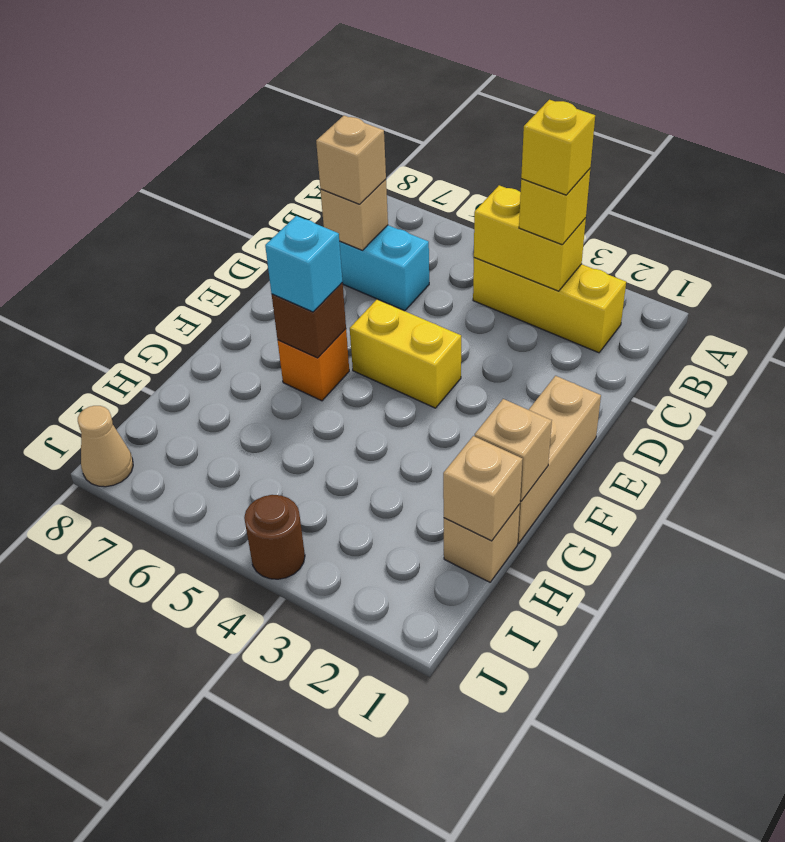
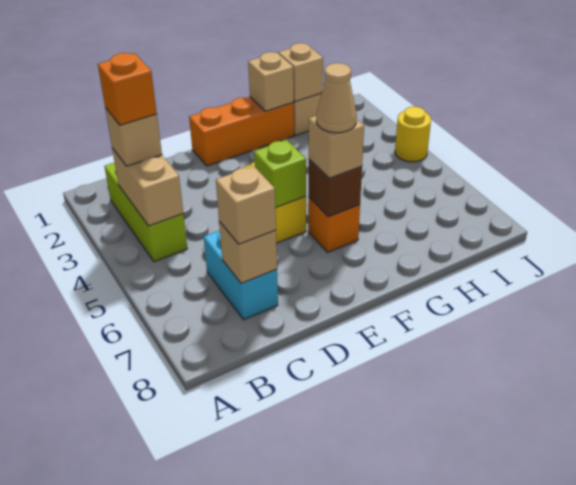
yellow 1x3 brick [473,258,626,353] -> lime 1x3 brick [104,163,187,262]
yellow 1x2 brick [474,185,586,291] -> tan 1x2 brick [112,148,183,226]
yellow 1x1 brick [519,169,590,245] -> tan 1x1 brick [105,108,162,166]
yellow 1x1 brick [521,100,595,195] -> orange 1x1 brick [98,53,157,125]
tan 1x3 brick [518,376,601,543] -> orange 1x3 brick [189,97,294,166]
none -> lime 1x1 brick [254,140,306,208]
cyan 1x1 brick [265,216,343,312] -> tan 1x1 brick [309,116,364,178]
brown 1x1 round brick [244,495,305,579] -> yellow 1x1 round brick [395,107,431,162]
tan 1x1 cone [78,406,133,487] -> tan 1x1 cone moved to [316,63,357,133]

